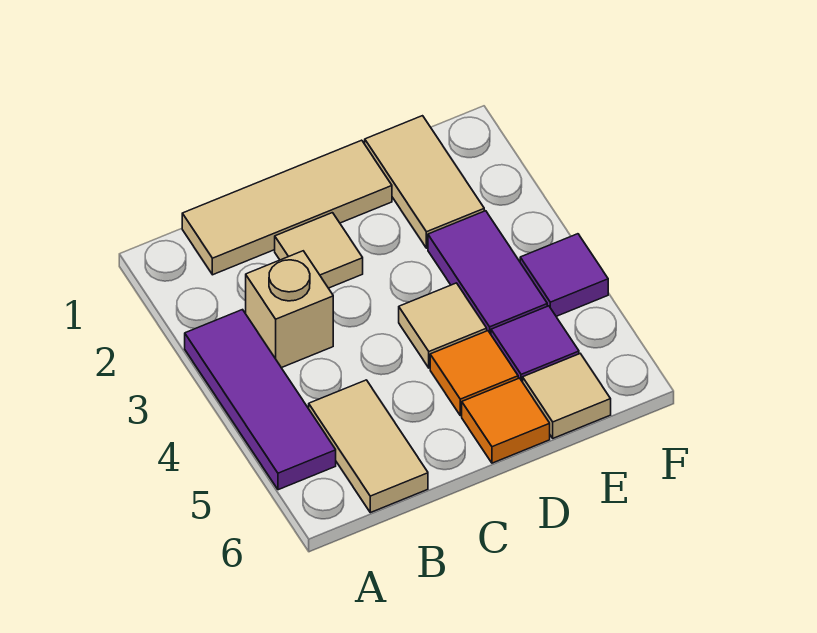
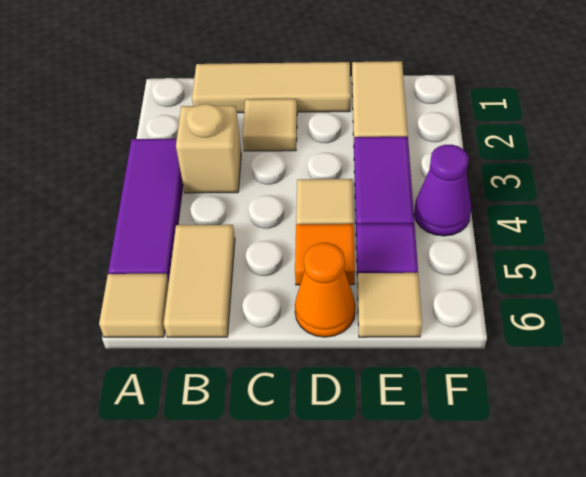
none -> tan 1x1 tile [99,274,169,337]
orange 1x1 tile [462,378,550,463] -> orange 1x1 cone [295,243,355,337]
purple 1x1 tile [520,234,608,316] -> purple 1x1 cone [414,145,471,236]

